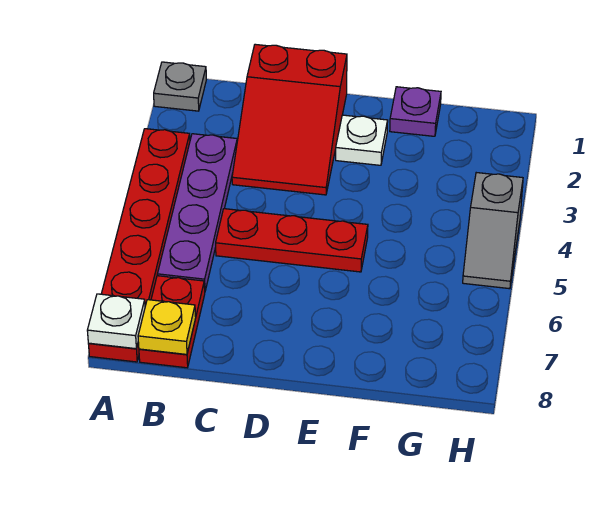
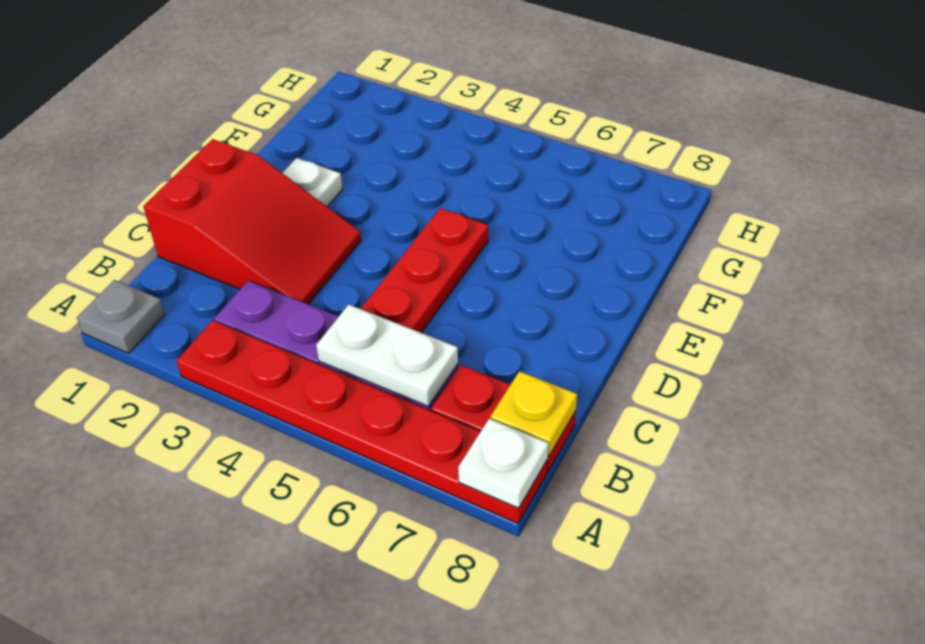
none -> white 1x2 plate [316,305,458,406]
purple 1x1 plate [390,87,441,136] -> none
grey 1x2 slope [463,173,523,289] -> none

